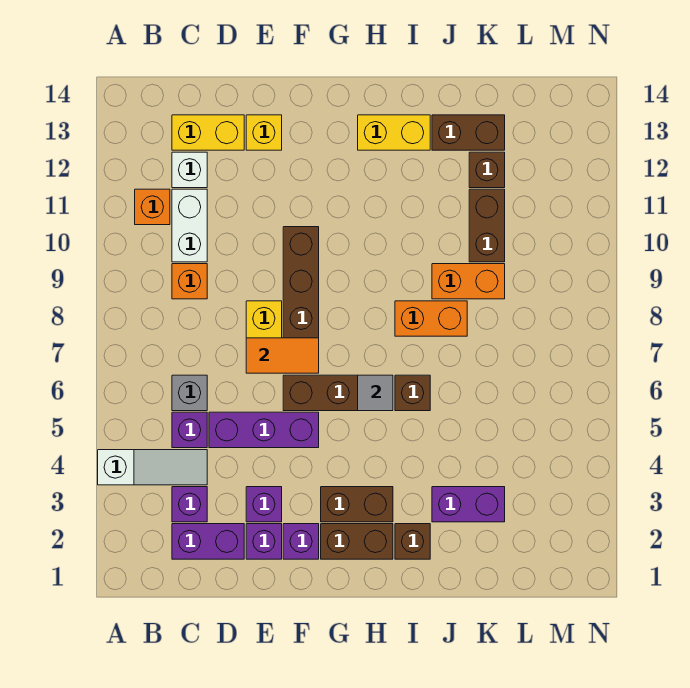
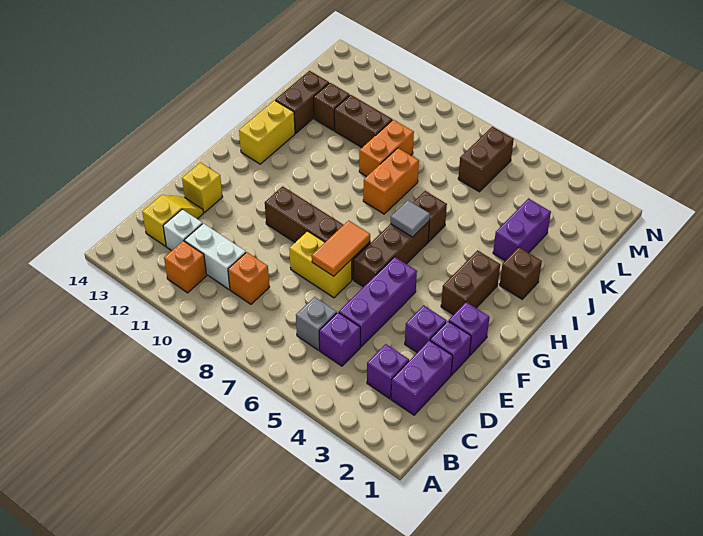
white 1x3 slope [98,450,207,485] -> none
yellow 1x2 brick [172,115,244,150] -> yellow 1x2 slope [142,195,204,246]
brown 1x2 brick [321,524,393,559] -> brown 1x2 brick moved to [458,127,514,192]

